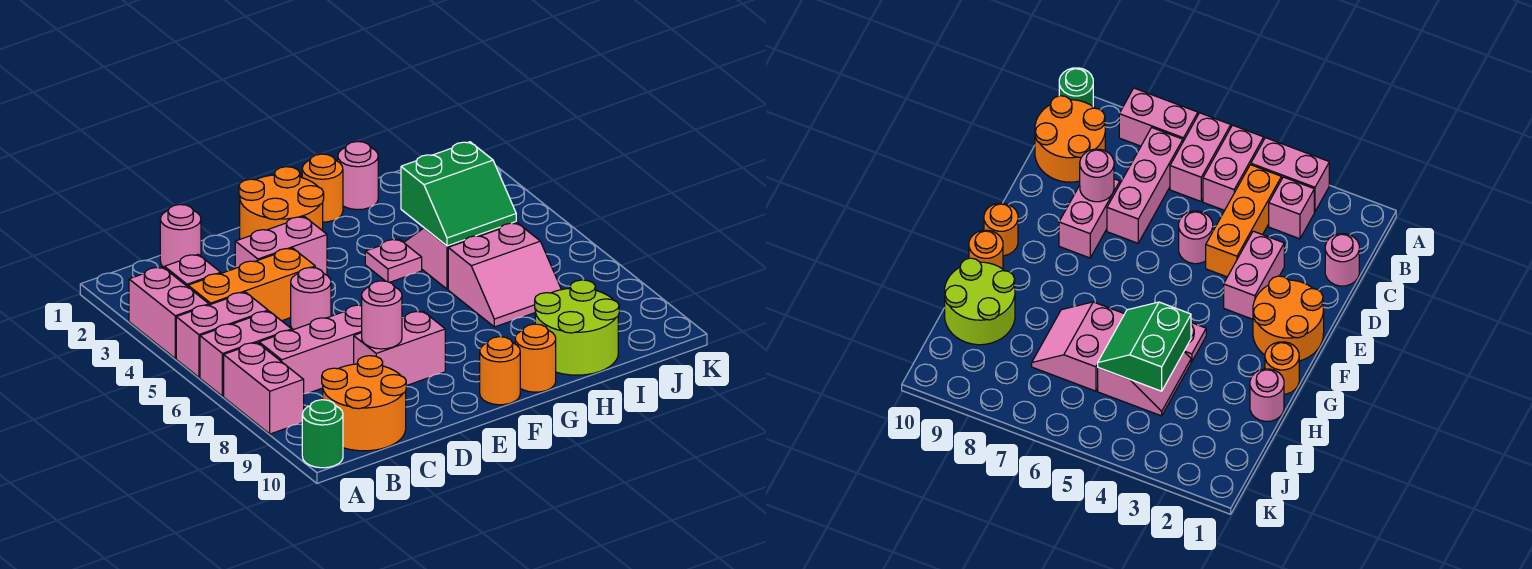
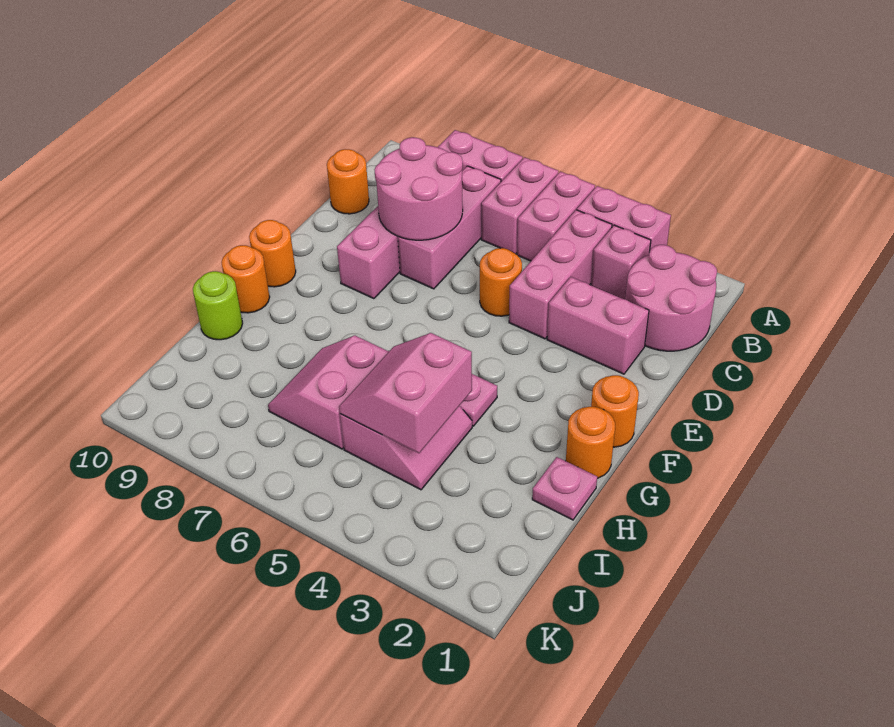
green 1x1 round brick [302,400,343,468] -> none
orange 1x3 brick [188,248,315,321] -> pink 1x3 brick [509,210,612,339]
orange 2x2 round brick [322,356,406,451] -> orange 1x1 round brick [327,149,369,214]
pink 1x1 round brick [160,205,201,267] -> pink 2x2 round brick [625,245,717,351]
pink 1x2 brick [235,217,327,275] -> pink 1x2 brick turned to [547,277,649,374]
pink 1x1 round brick [291,268,331,330] -> orange 1x1 round brick [480,248,522,316]
pink 1x1 round brick [361,281,402,349] -> pink 2x2 round brick [374,137,463,240]
orange 2x2 round brick [239,167,324,239] -> orange 1x1 round brick [591,375,639,447]
pink 1x1 round brick [338,142,378,210] -> pink 1x1 plate [532,457,597,520]
green 2x2 slope [401,142,516,246] -> pink 2x2 slope [339,333,472,453]
lime 2x2 round brick [535,280,619,375] -> lime 1x1 round brick [193,271,243,340]

